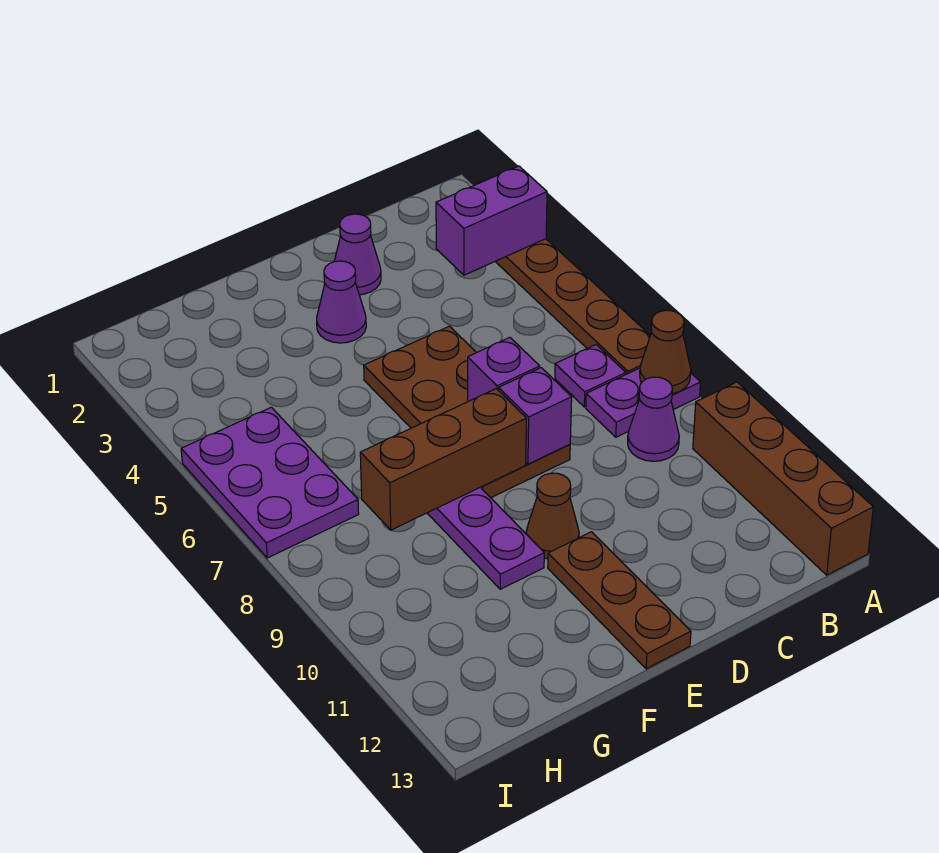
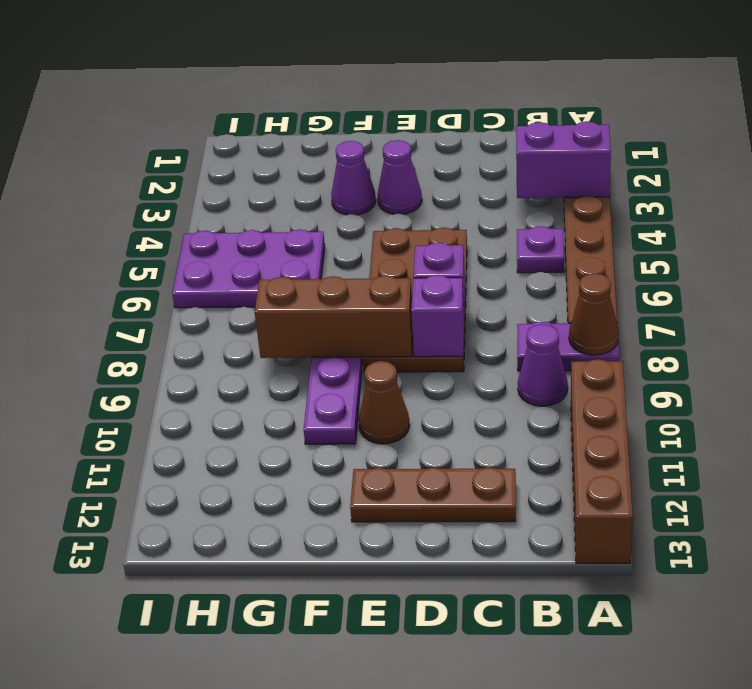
purple 1x1 plate [555,345,626,407] -> purple 1x1 plate moved to [517,226,564,273]
purple 1x1 cone [334,214,381,295] -> purple 1x1 cone moved to [331,141,376,215]
brown 1x3 plate [548,532,691,669] -> brown 1x3 plate turned to [350,467,516,522]
purple 2x3 plate [181,407,359,558] -> purple 2x3 plate turned to [172,229,325,308]

